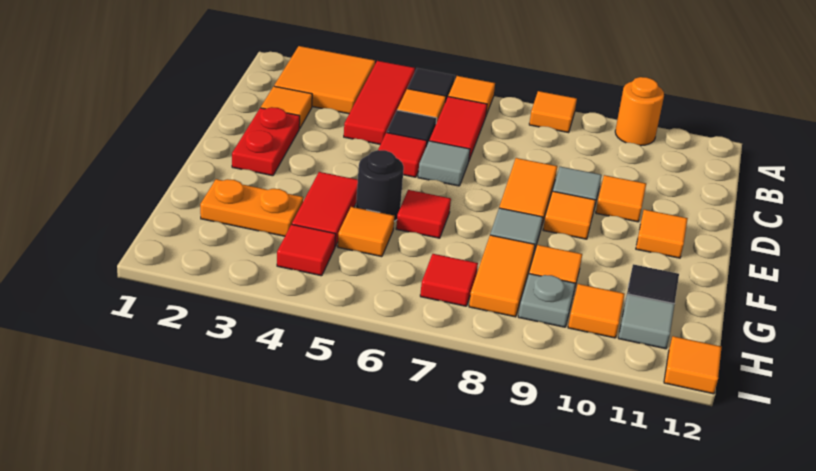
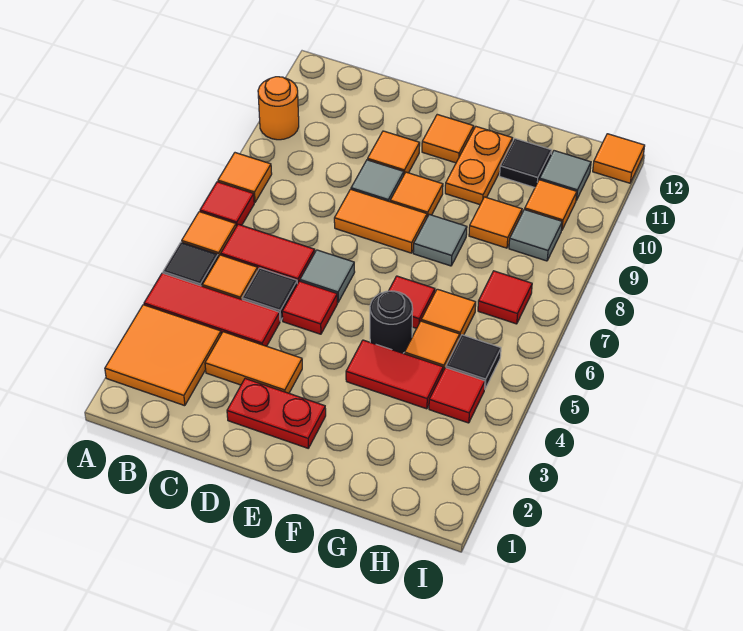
none -> red 1x1 tile [200,182,254,226]
orange 1x1 tile [261,86,312,129] -> orange 1x1 tile moved to [421,289,476,339]
orange 1x2 plate [200,179,303,236] -> orange 1x2 plate moved to [445,127,512,205]
orange 1x2 tile [469,235,535,317] -> orange 1x2 tile moved to [205,332,302,393]
none -> black 1x1 tile [446,335,501,388]
grey 1x1 plate [518,274,575,327] -> grey 1x1 tile [509,209,562,261]

